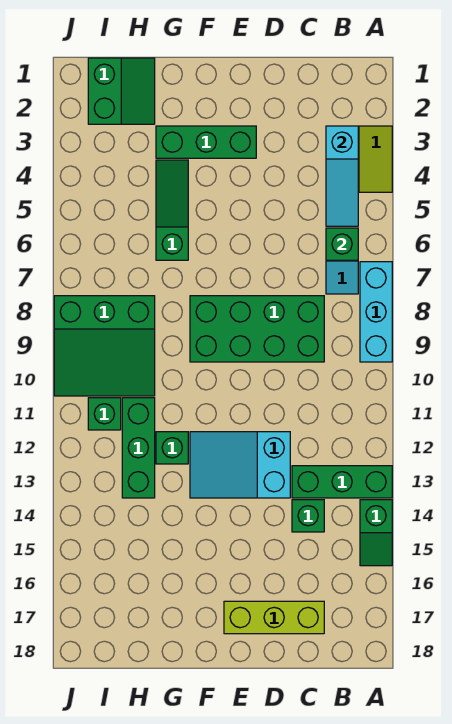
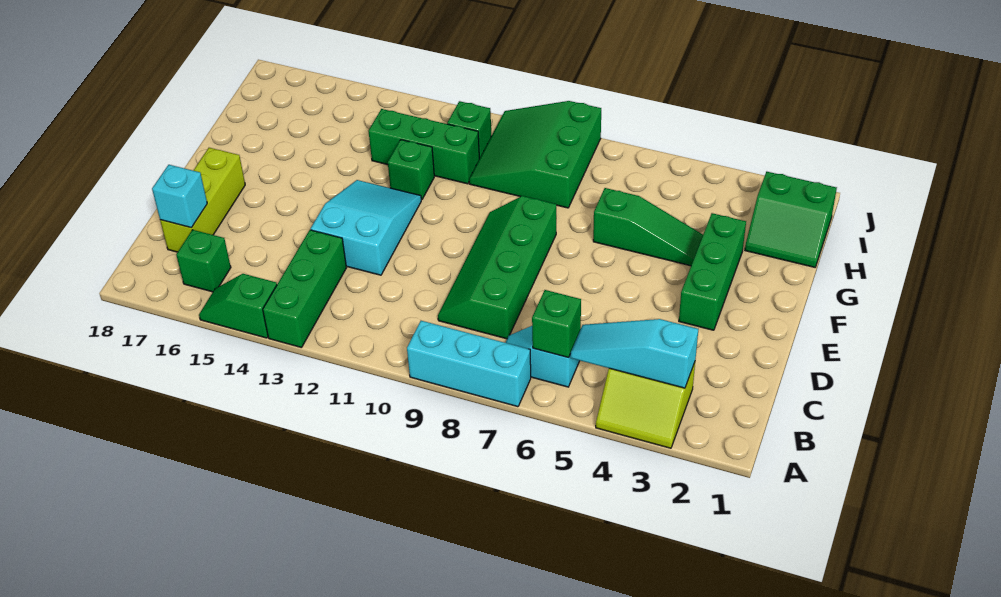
green 2x4 brick [190,296,324,362] -> green 2x4 slope [438,196,556,339]
green 1x1 brick [292,500,324,532] -> green 1x1 brick moved to [176,230,231,292]
none -> cyan 1x1 brick [152,165,207,228]

